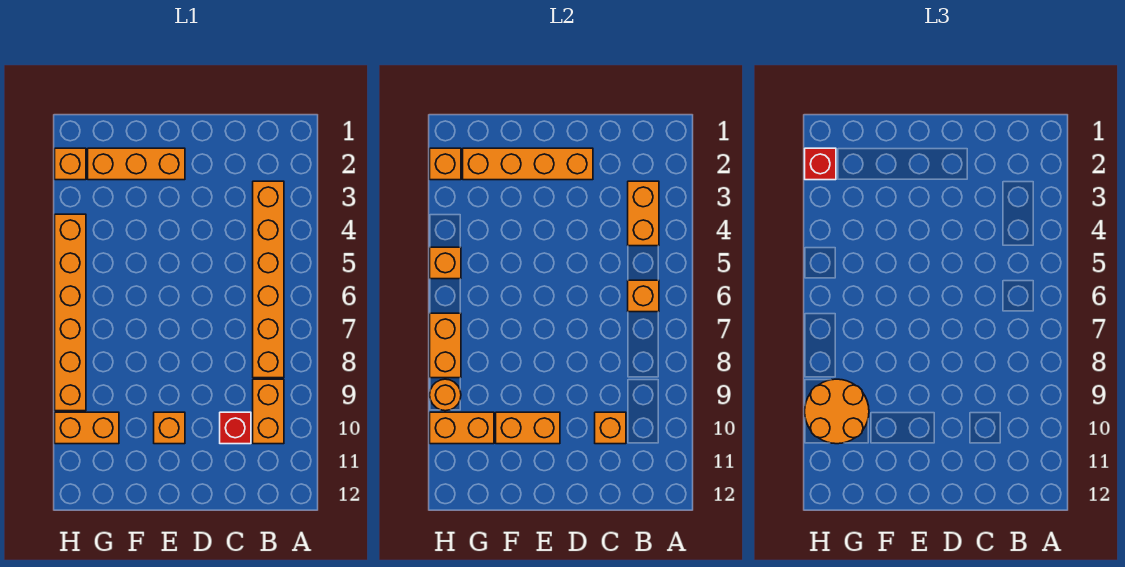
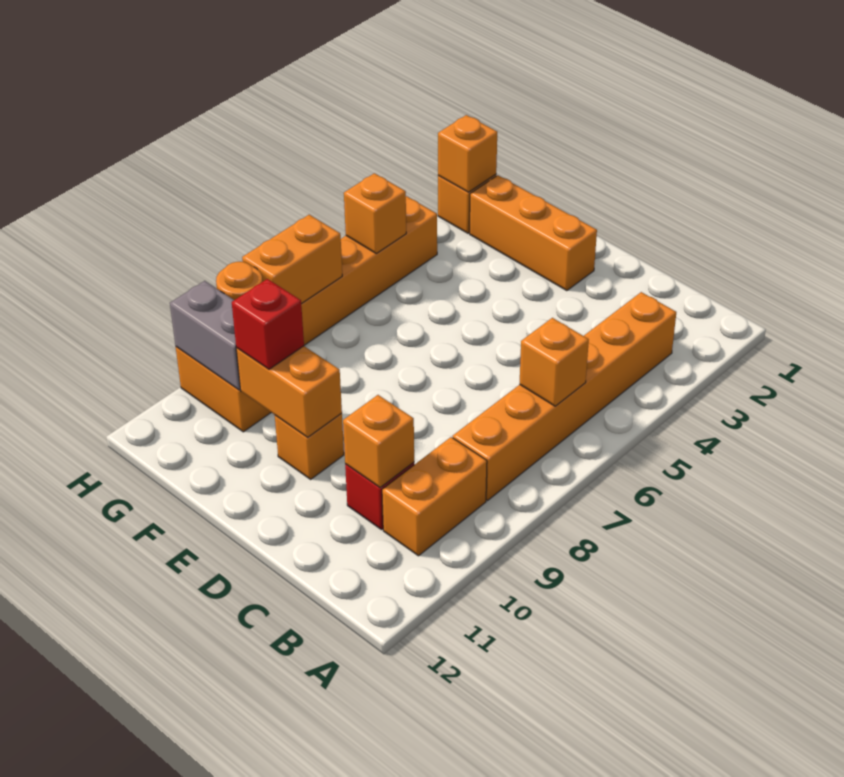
orange 1x2 brick [628,181,659,246] -> none
orange 1x4 brick [463,148,593,180] -> none
orange 2x2 round brick [805,379,869,444] -> none
orange 1x2 brick [430,412,494,444] -> grey 1x2 brick [170,281,240,390]
red 1x1 brick [805,148,836,180] -> red 1x1 brick moved to [232,279,304,369]

